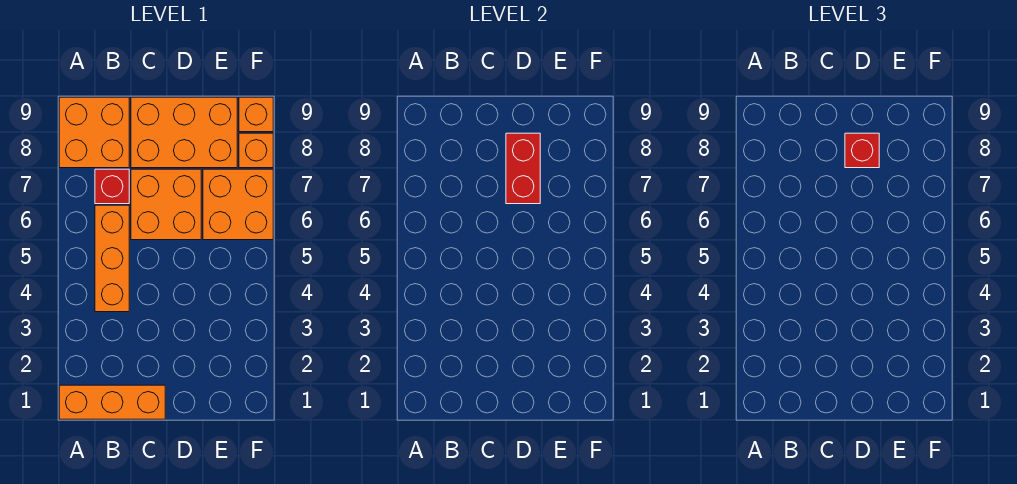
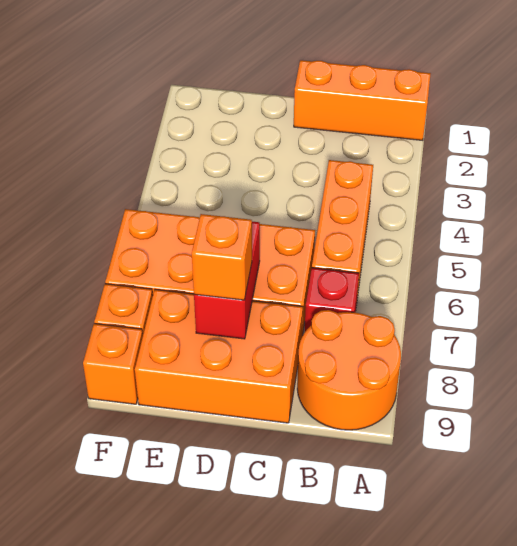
orange 2x2 brick [59,97,129,168] -> orange 2x2 round brick [297,310,401,430]
red 1x1 brick [845,133,879,168] -> orange 1x1 brick [192,214,252,300]

